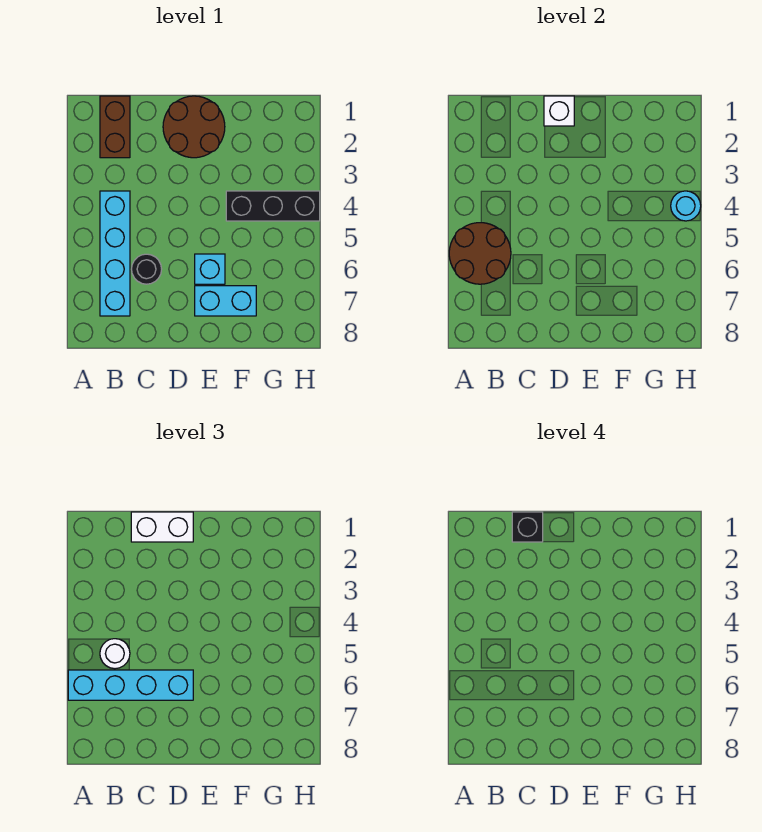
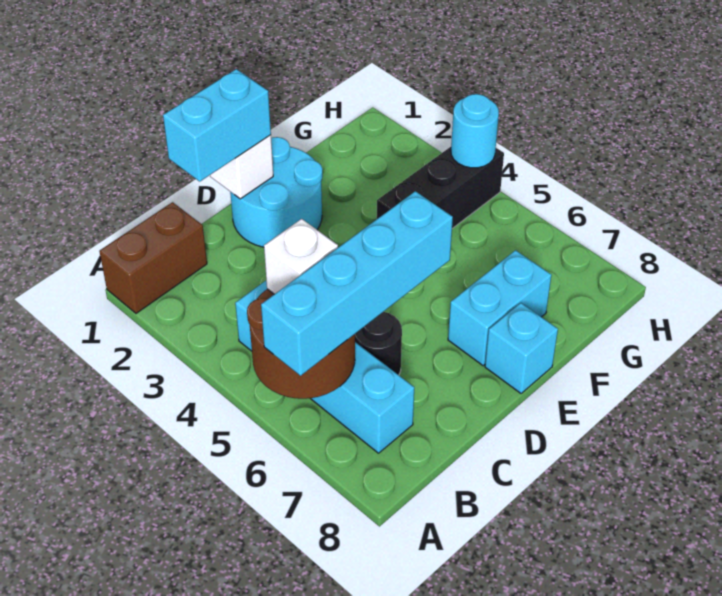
brown 1x2 brick [100,96,130,158] -> brown 1x2 brick turned to [99,202,207,313]
white 1x1 round brick [100,639,130,669] -> white 1x1 brick [264,219,338,294]
white 1x2 brick [131,512,193,542] -> cyan 1x2 brick [163,69,271,181]
black 1x1 brick [512,512,543,542] -> none
brown 2x2 round brick [163,96,225,158] -> cyan 2x2 round brick [230,137,322,247]
cyan 1x1 brick [195,254,225,284] -> cyan 1x1 brick moved to [485,303,558,393]

